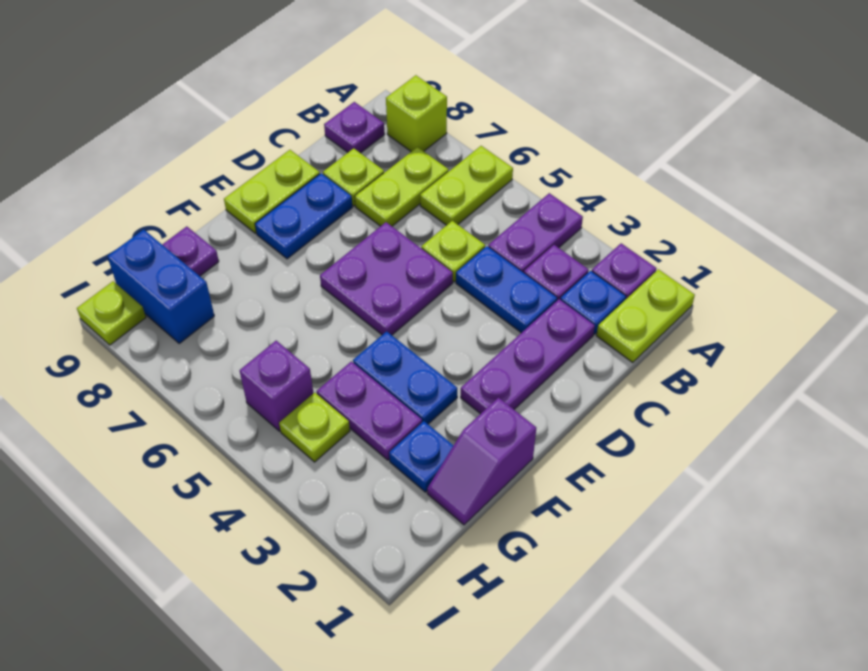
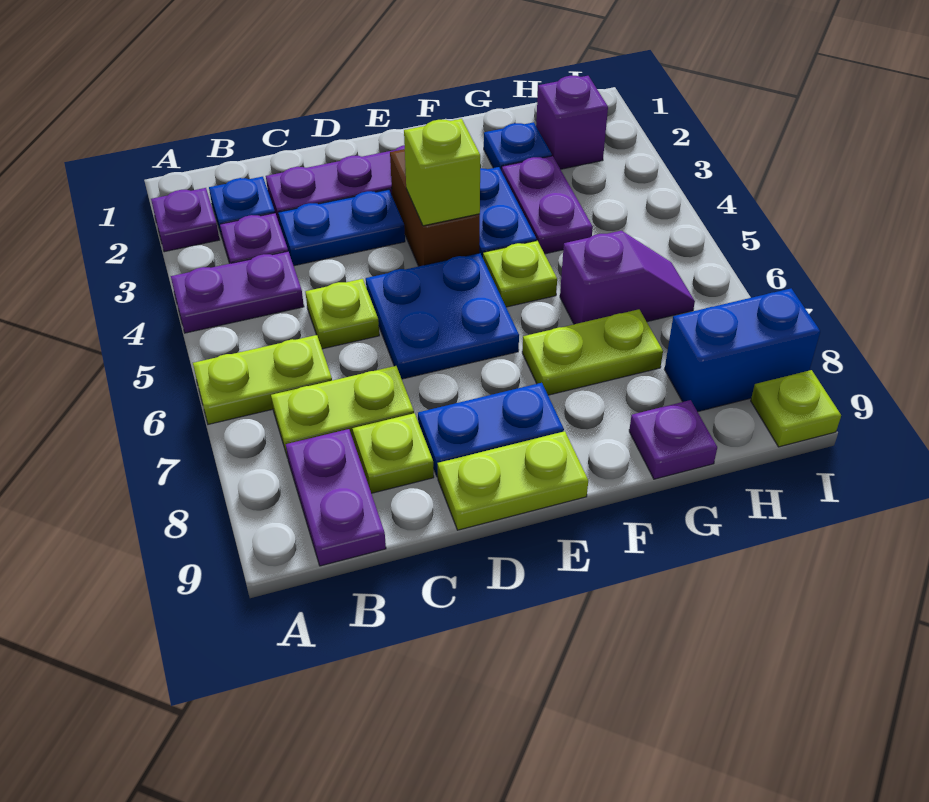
lime 1x2 plate [596,269,695,363] -> lime 1x2 plate moved to [522,309,663,395]
lime 1x1 brick [386,75,447,152] -> lime 1x1 brick moved to [404,119,480,226]
purple 1x1 plate [324,102,384,153] -> purple 1x2 plate [286,429,386,566]
blue 1x2 plate [456,246,557,333] -> blue 1x2 plate turned to [278,190,405,266]
purple 2x2 plate [320,222,453,335] -> blue 2x2 plate [366,253,519,379]
none -> brown 1x2 brick [390,149,480,266]
purple 1x2 slope [427,398,536,525] -> purple 1x2 slope moved to [560,231,695,324]
lime 1x1 plate [279,393,350,462] -> lime 1x1 plate moved to [483,241,557,307]
purple 1x1 brick [240,341,313,431] -> purple 1x1 brick moved to [536,76,608,169]
blue 1x2 brick [108,229,214,344] -> blue 1x2 brick turned to [665,289,820,412]

